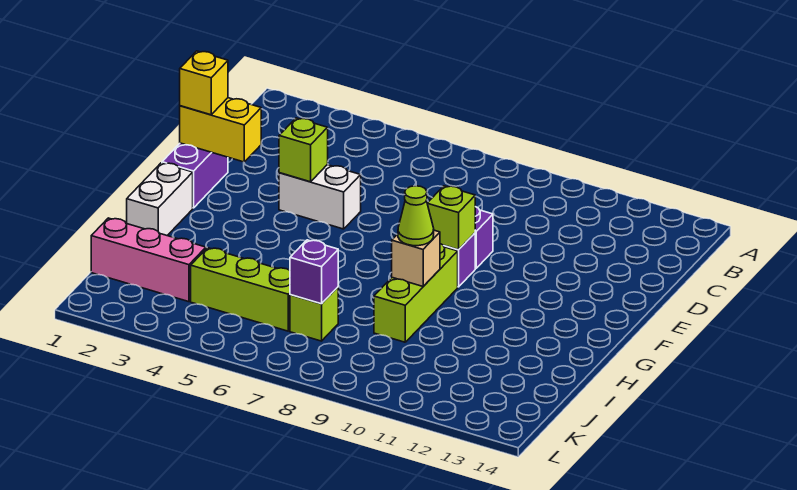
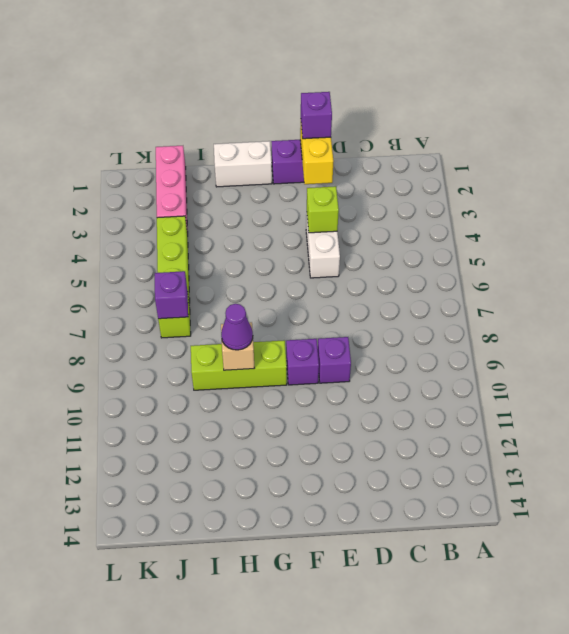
yellow 1x1 brick [180,51,228,115] -> purple 1x1 brick [301,92,332,139]
lime 1x1 brick [427,186,475,250] -> none
lime 1x1 cone [398,186,434,246] -> purple 1x1 cone [221,304,253,350]

